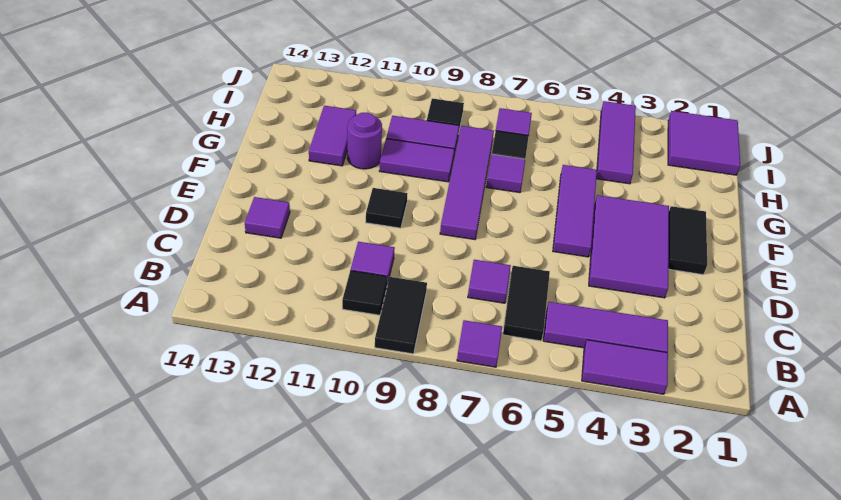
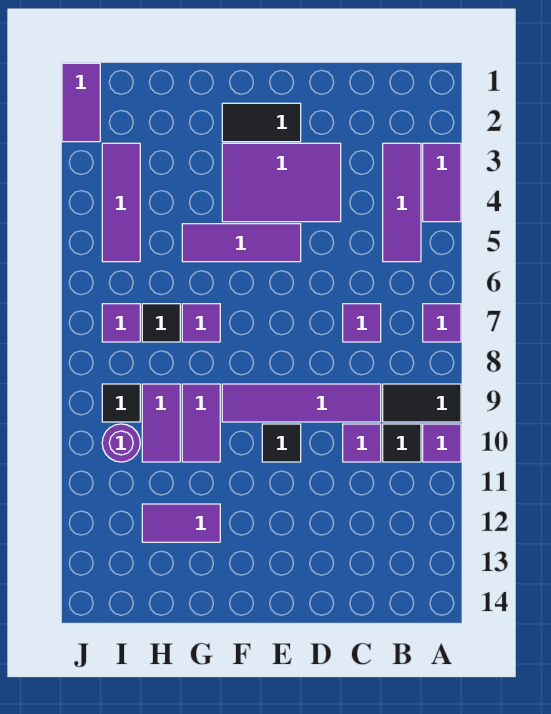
black 1x2 tile [503,266,550,341] -> none
purple 1x1 tile [245,197,290,238] -> purple 1x1 tile moved to [423,424,461,462]
purple 1x4 tile [440,126,494,240] -> purple 1x4 tile moved to [222,384,381,422]
purple 1x1 round brick [347,113,382,169] -> purple 1x1 round brick moved to [102,424,140,462]
purple 1x3 tile [596,101,636,184] -> purple 1x3 tile turned to [102,143,140,262]
purple 2x2 tile [668,111,740,175] -> purple 1x2 tile [62,63,100,142]

